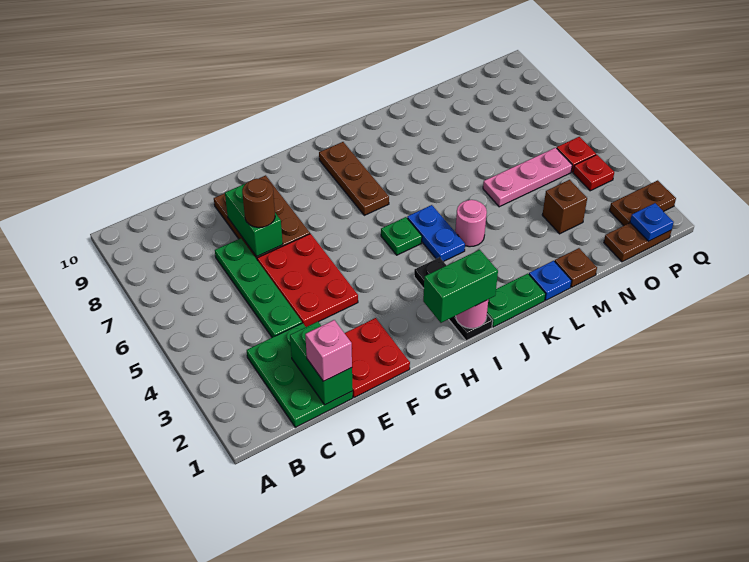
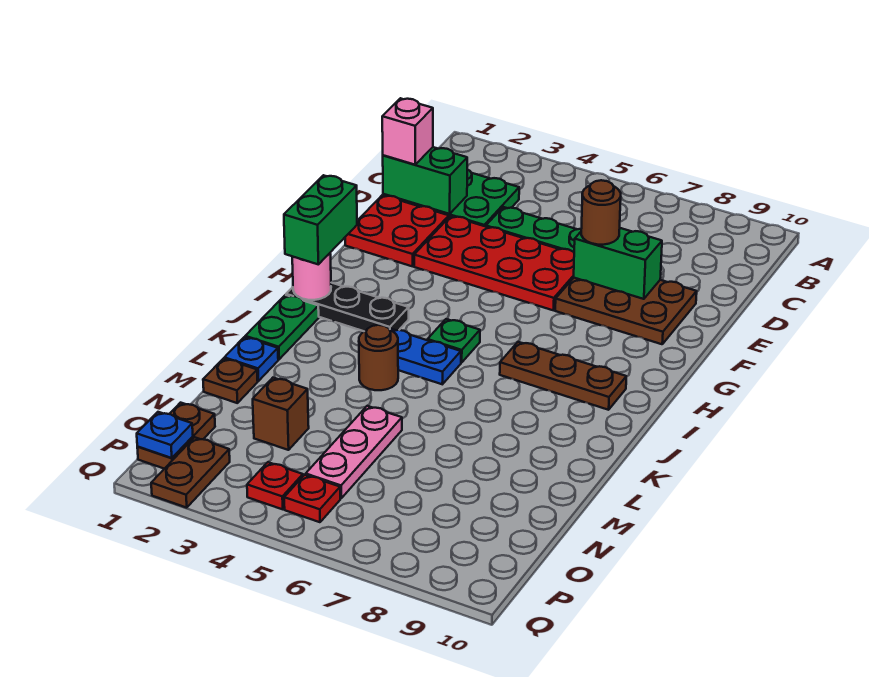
red 2x3 plate [257,234,358,327] -> red 2x4 plate [414,216,574,310]
pink 1x1 round brick [455,200,487,247] -> brown 1x1 round brick [359,325,398,390]

